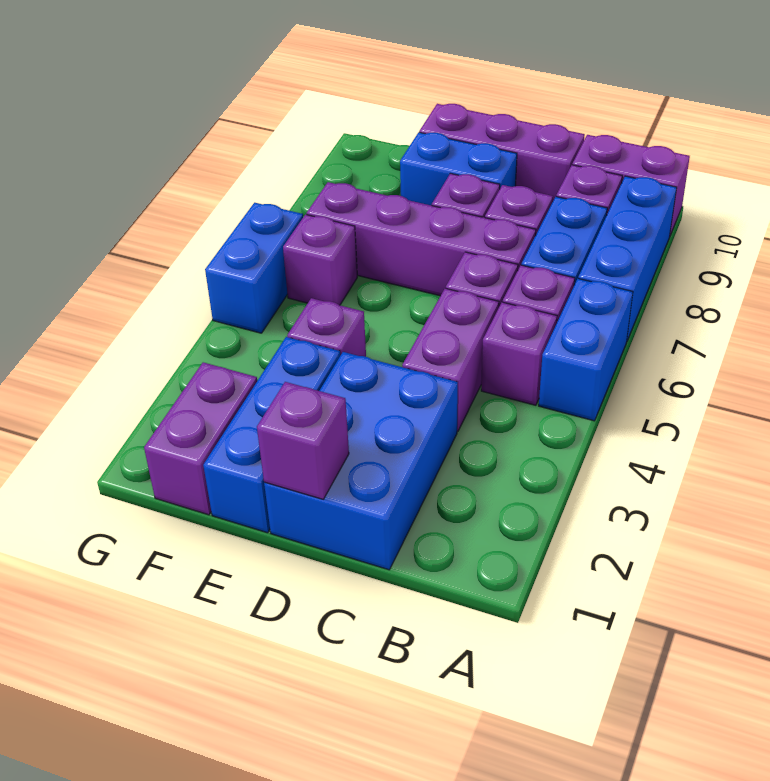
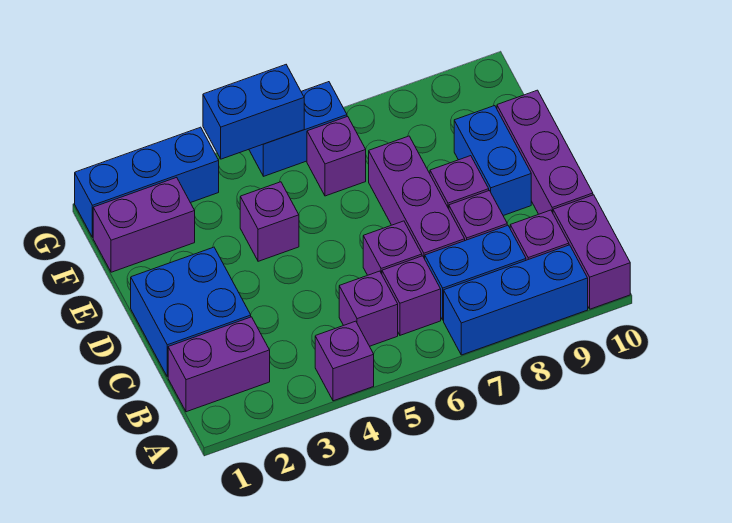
blue 1x2 brick [539,279,633,421] -> blue 1x2 brick moved to [203,65,304,159]
blue 2x3 brick [264,352,458,570] -> blue 2x2 brick [131,247,251,377]
purple 1x2 brick [402,288,499,431] -> purple 1x2 brick moved to [168,317,270,412]
purple 1x4 brick [306,182,536,296] -> purple 1x3 brick [369,136,465,259]
purple 1x1 brick [257,382,349,499] -> purple 1x1 brick moved to [315,321,374,401]
blue 1x3 brick [203,337,340,533] -> blue 1x3 brick moved to [75,127,219,237]

